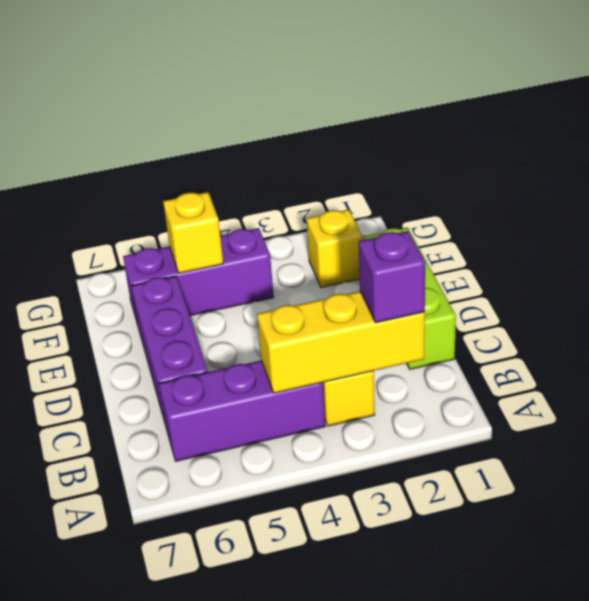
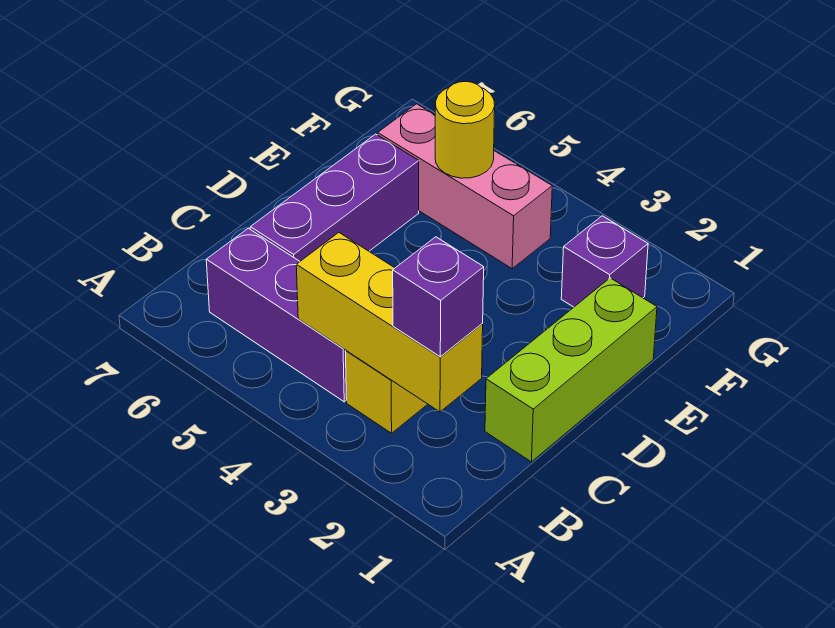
yellow 1x1 brick [307,210,362,288] -> purple 1x1 brick [561,216,648,307]
purple 1x3 brick [123,228,274,325] -> pink 1x3 brick [378,104,552,269]
yellow 1x1 brick [163,192,223,273] -> yellow 1x1 round brick [435,81,495,178]

